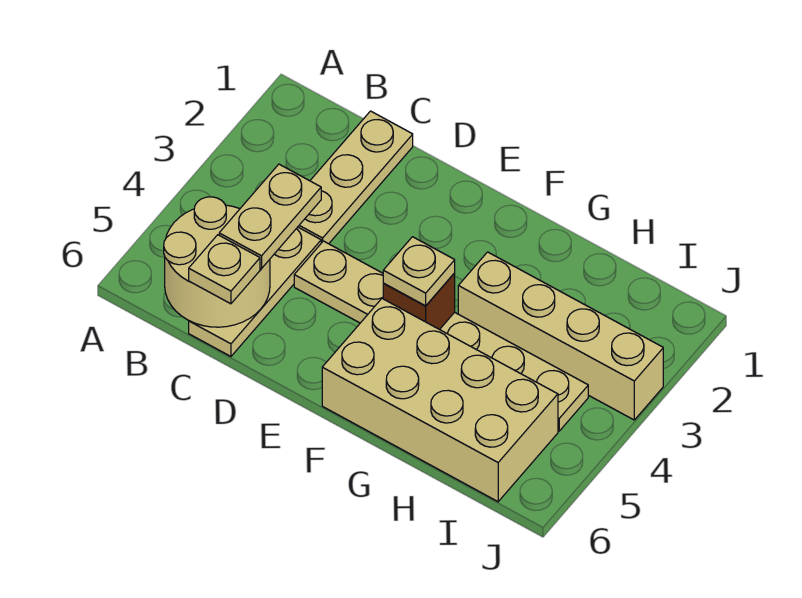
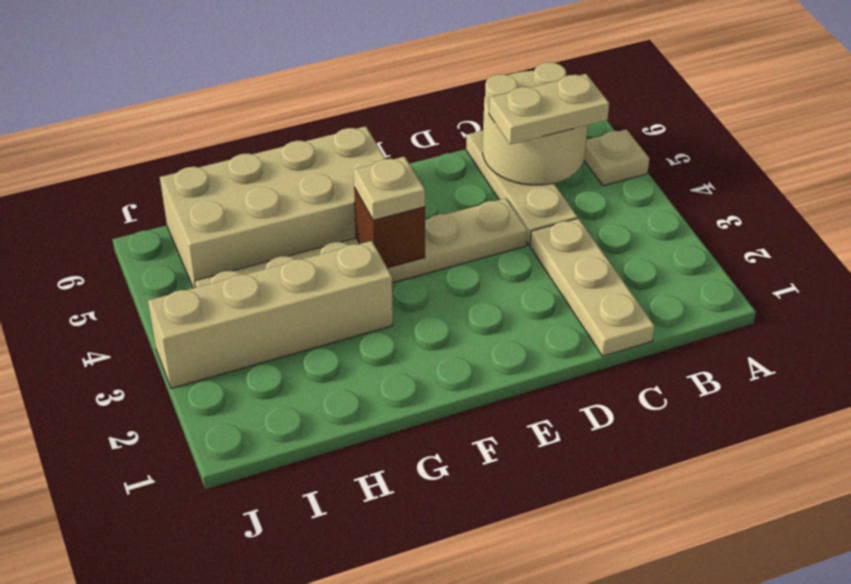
tan 1x2 plate [219,164,321,268] -> tan 1x2 plate turned to [489,74,609,145]
tan 1x1 plate [189,235,260,304] -> tan 1x1 plate moved to [584,129,649,186]

